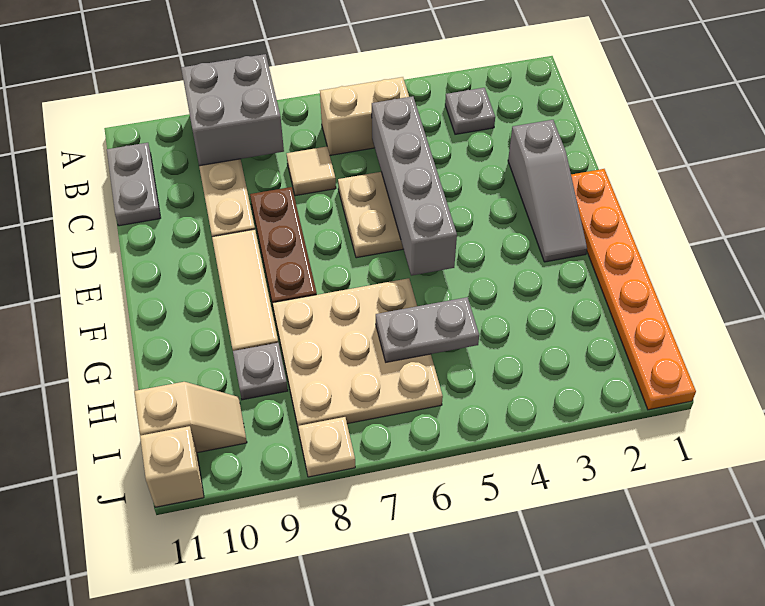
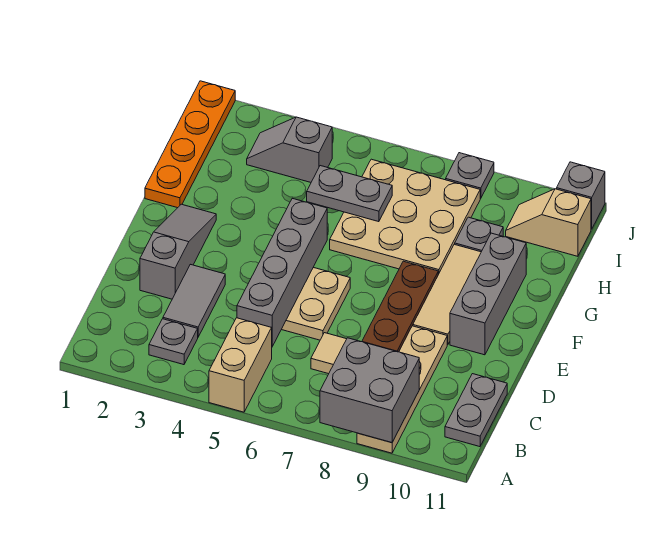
tan 1x2 brick [320,77,409,155] -> tan 1x2 brick turned to [209,318,272,412]
none -> grey 1x2 tile [163,264,225,337]
orange 1x6 plate [571,169,696,410] -> orange 1x4 plate [145,81,235,208]
none -> grey 1x3 brick [450,233,526,355]
none -> grey 1x2 slope [247,117,332,182]
tan 1x1 plate [298,417,355,477] -> grey 1x1 plate [446,153,494,199]
tan 1x1 brick [140,426,204,507] -> grey 1x1 brick [557,162,605,229]

